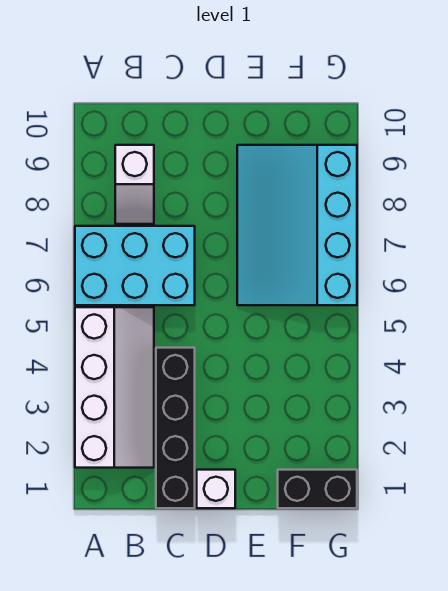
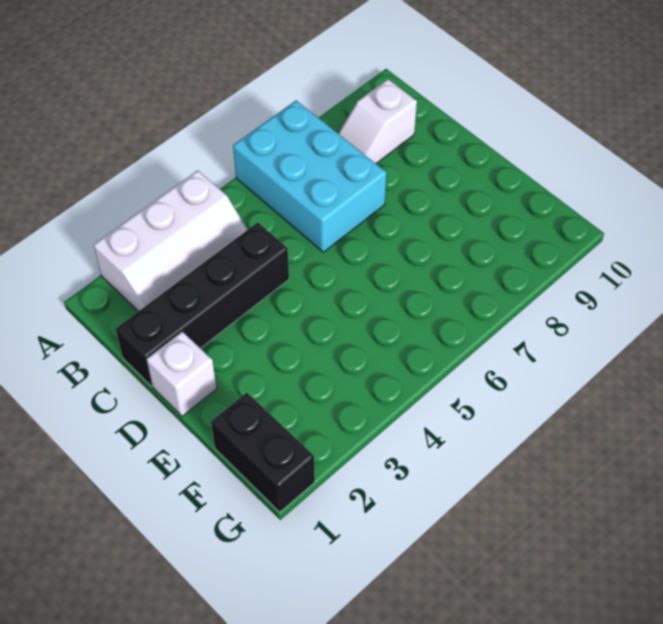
white 2x4 slope [75,307,154,468] -> white 2x3 slope [94,170,248,311]
cyan 3x4 slope [237,145,357,305] -> none

